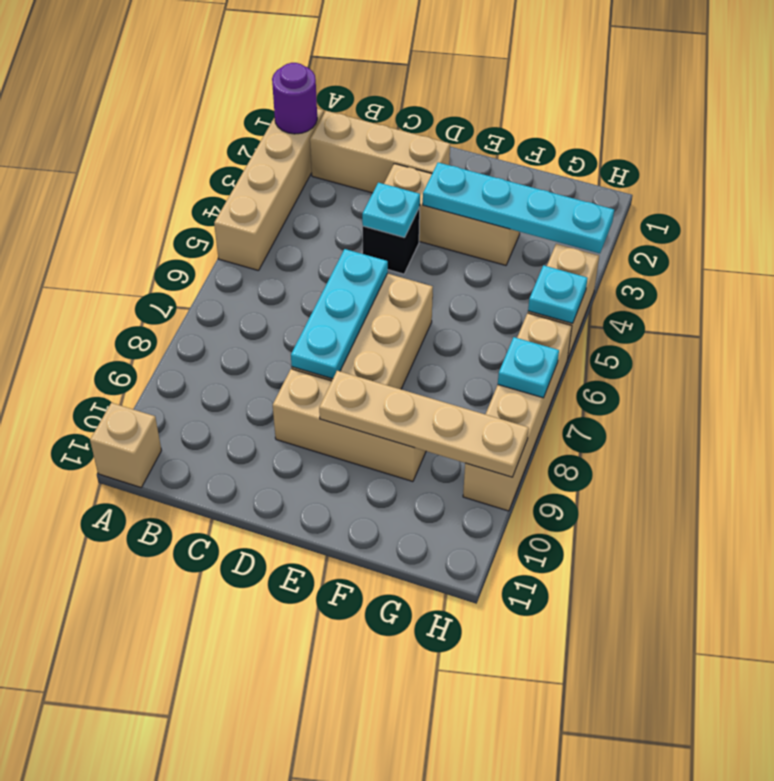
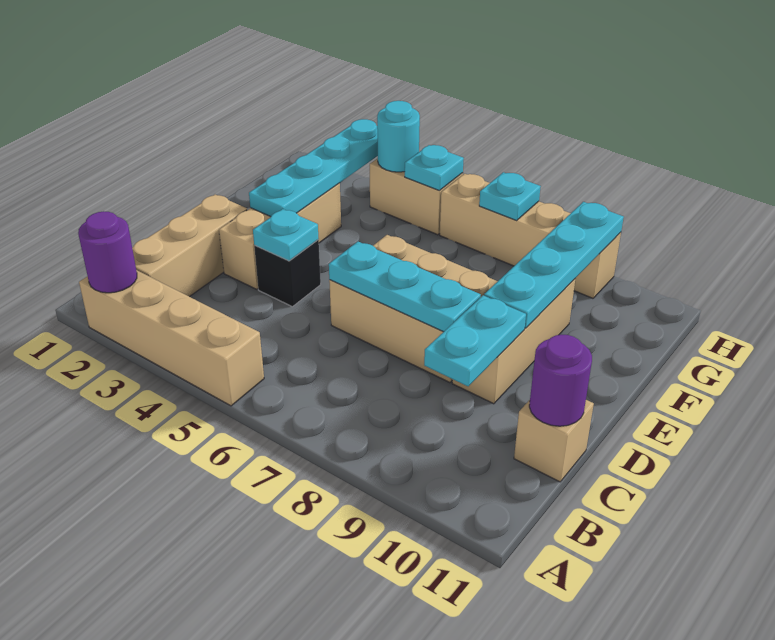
tan 1x1 brick [90,403,161,487] -> tan 1x1 brick moved to [514,400,594,482]
none -> cyan 1x2 plate [424,295,526,386]
none -> purple 1x1 round brick [529,335,592,426]
tan 1x4 plate [319,371,529,477] -> cyan 1x4 plate [484,202,624,328]
none -> cyan 1x1 round brick [377,101,420,172]

